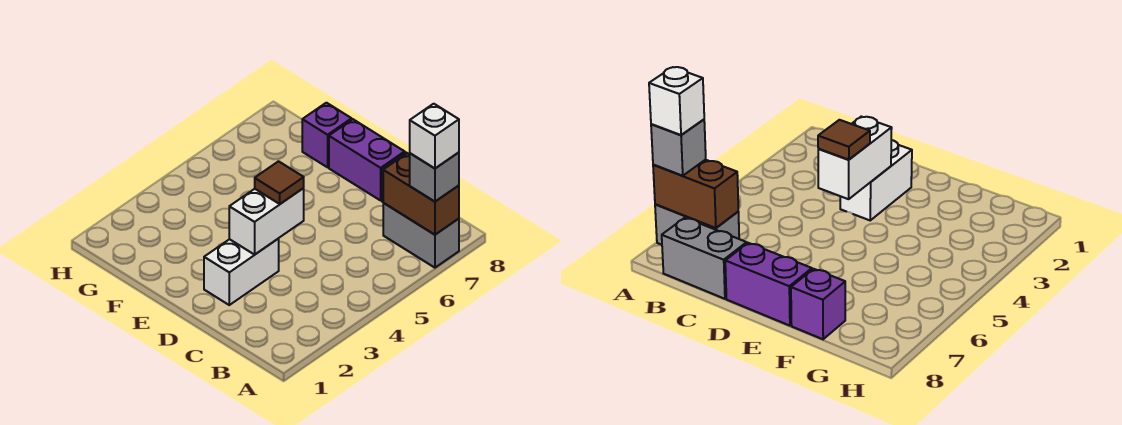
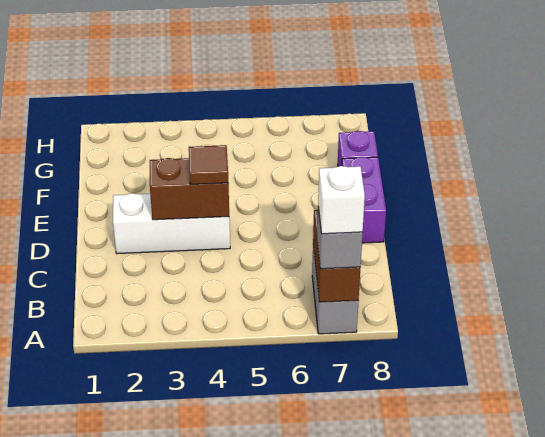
grey 1x2 brick [662,218,747,299] -> none
white 1x2 brick [204,239,279,305] -> white 1x3 brick [113,193,230,254]
white 1x2 brick [229,188,304,255] -> brown 1x2 brick [150,158,229,220]

